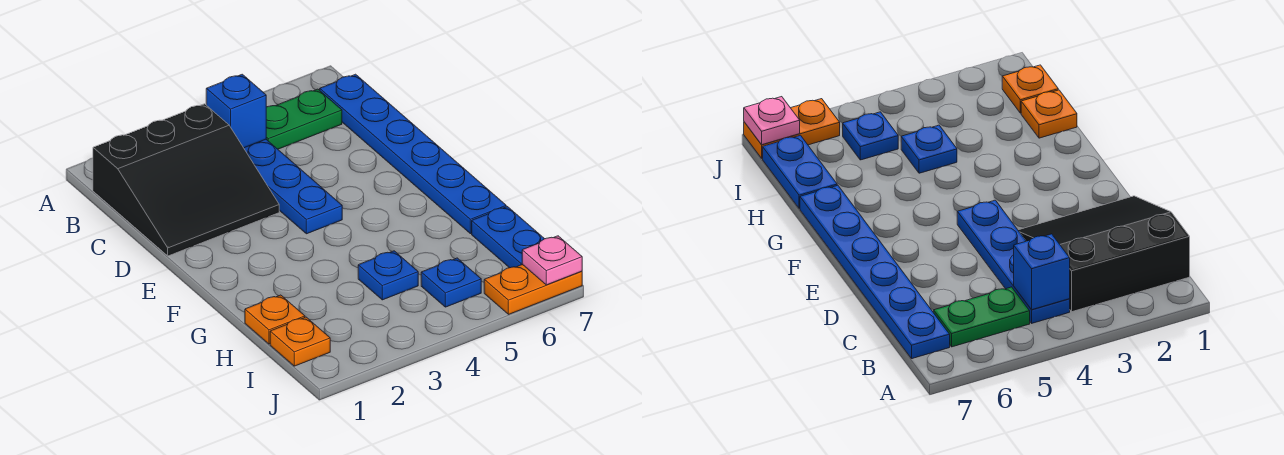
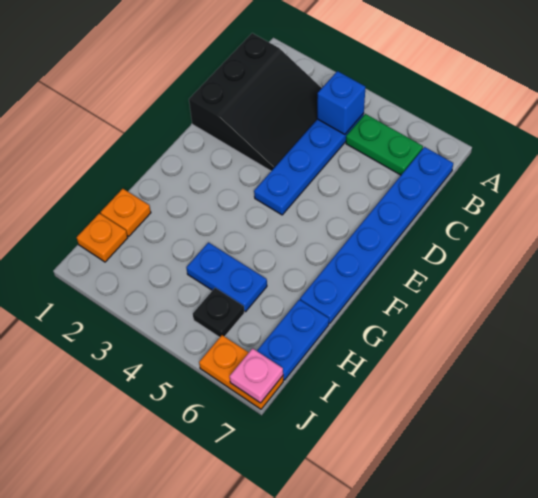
black 3x3 slope [93,104,279,256] -> black 3x3 slope turned to [189,33,322,171]
blue 1x1 plate [358,251,418,300] -> blue 1x2 plate [186,243,267,312]
blue 1x1 plate [421,258,481,307] -> black 1x1 plate [193,288,244,338]

